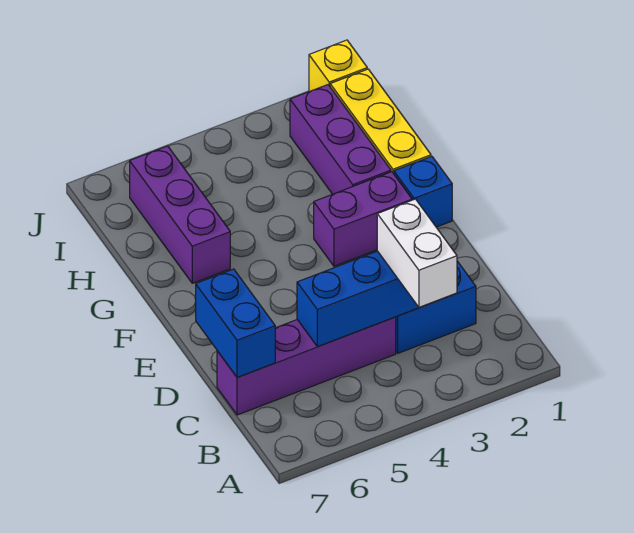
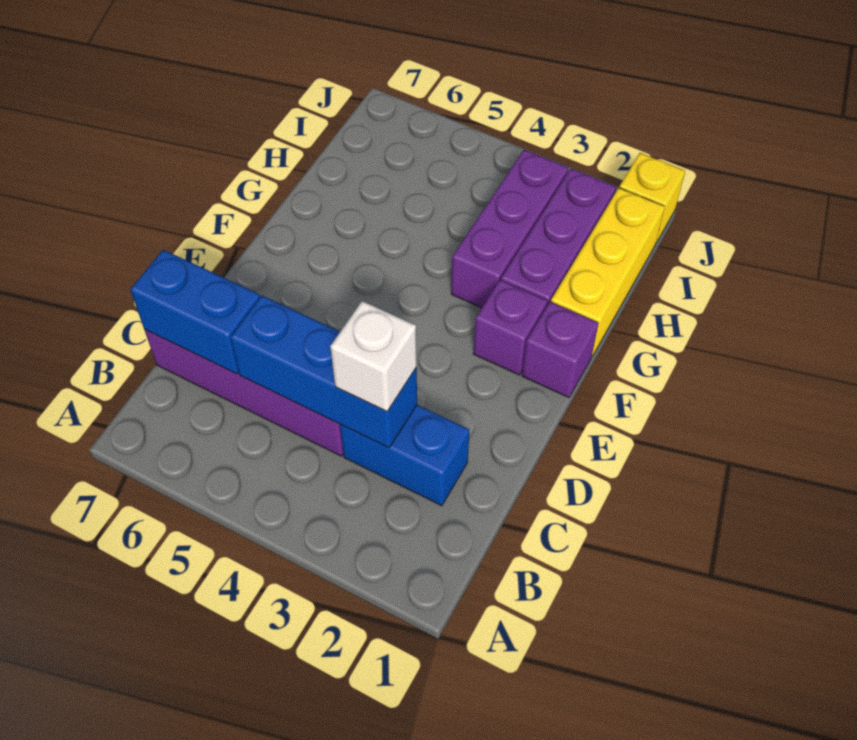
white 1x2 brick [377,199,457,307] -> white 1x1 brick [330,301,417,412]
blue 1x2 brick [196,269,275,378] -> blue 1x2 brick turned to [130,250,260,374]
blue 1x1 brick [394,156,452,227] -> purple 1x1 brick [522,302,599,397]
purple 1x2 brick [314,172,412,266] -> purple 1x1 brick [474,280,547,375]
purple 1x3 brick [130,146,230,283] -> purple 1x3 brick moved to [451,150,568,308]

